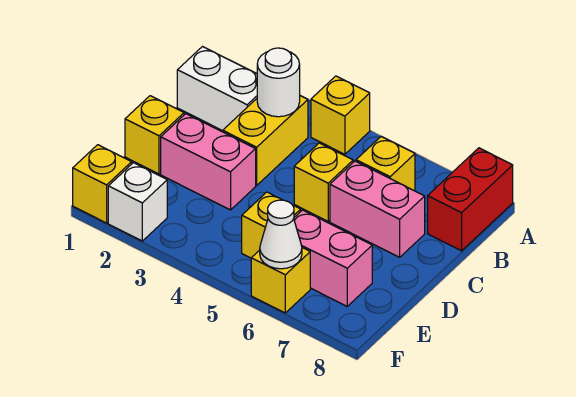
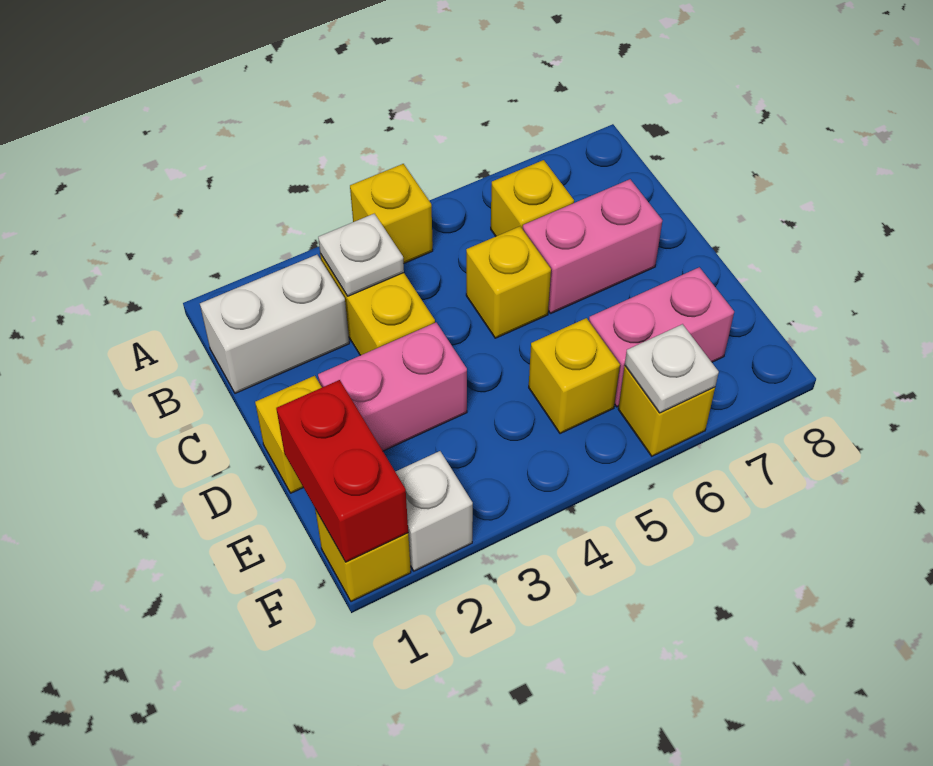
red 1x2 brick [428,148,513,251] -> red 1x2 brick moved to [276,380,408,562]
white 1x1 round brick [257,48,300,117] -> white 1x1 plate [318,214,404,296]
white 1x1 cone [260,200,302,269] -> white 1x1 plate [625,324,719,413]

